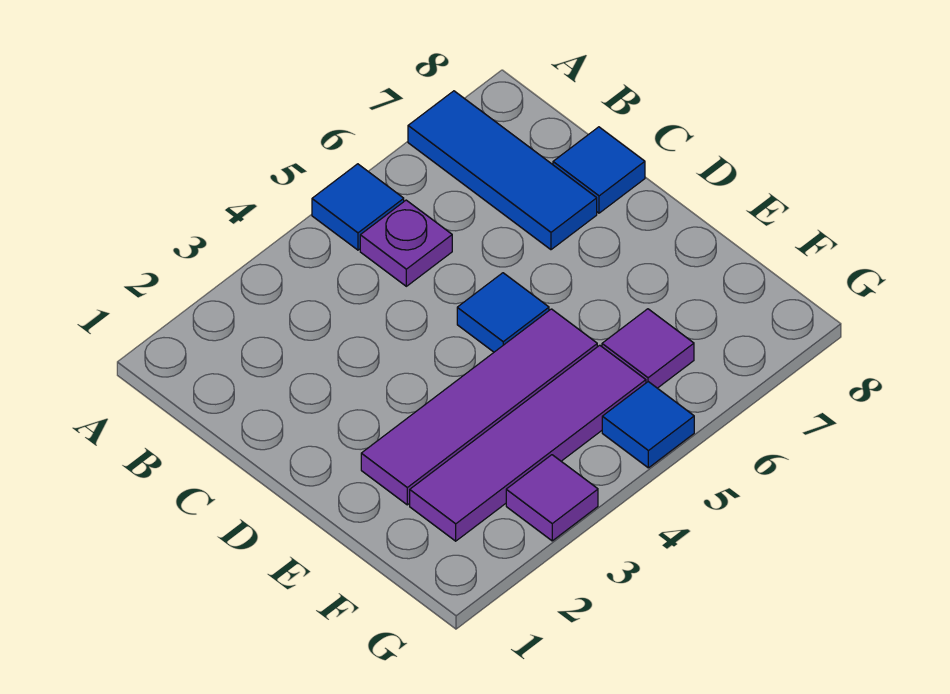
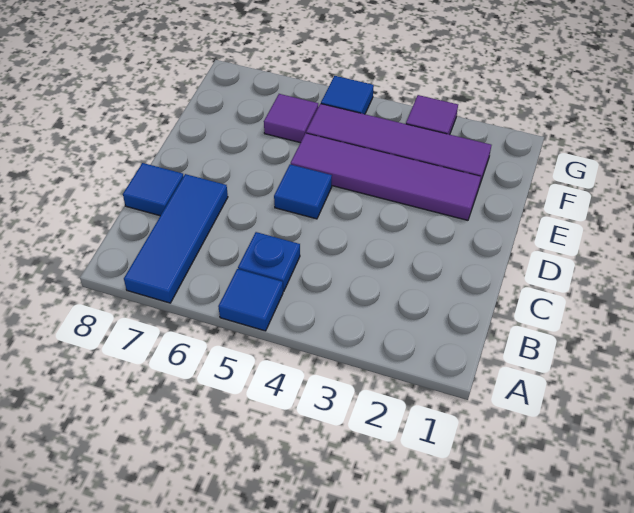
purple 1x1 plate [360,200,452,286] -> blue 1x1 plate [238,232,300,291]

